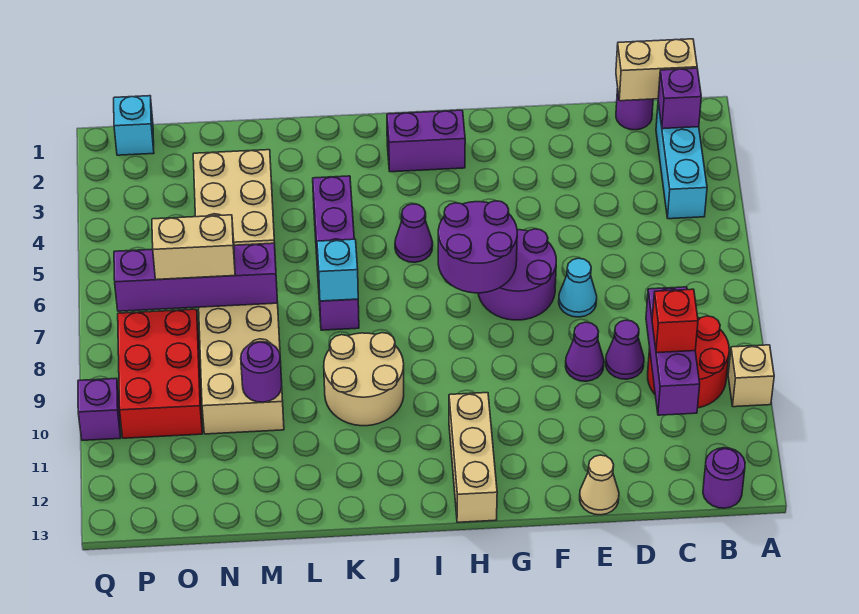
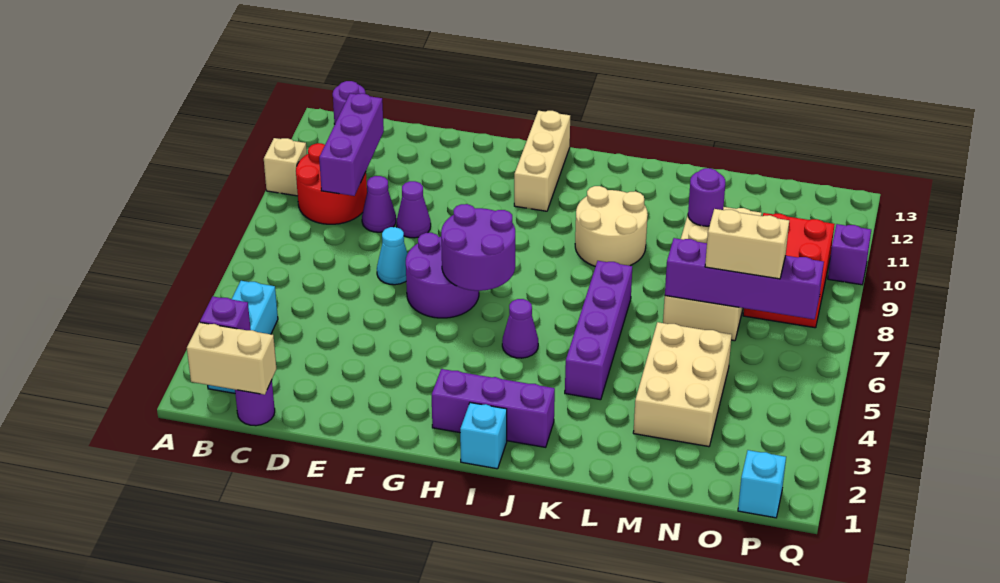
red 1x1 brick [652,289,698,353] -> none
tan 1x1 cone [580,455,619,515] -> none
purple 1x2 brick [387,110,465,172] -> purple 1x3 brick [432,369,555,447]
cyan 1x1 brick [317,239,358,301] -> cyan 1x1 brick moved to [460,403,507,469]

